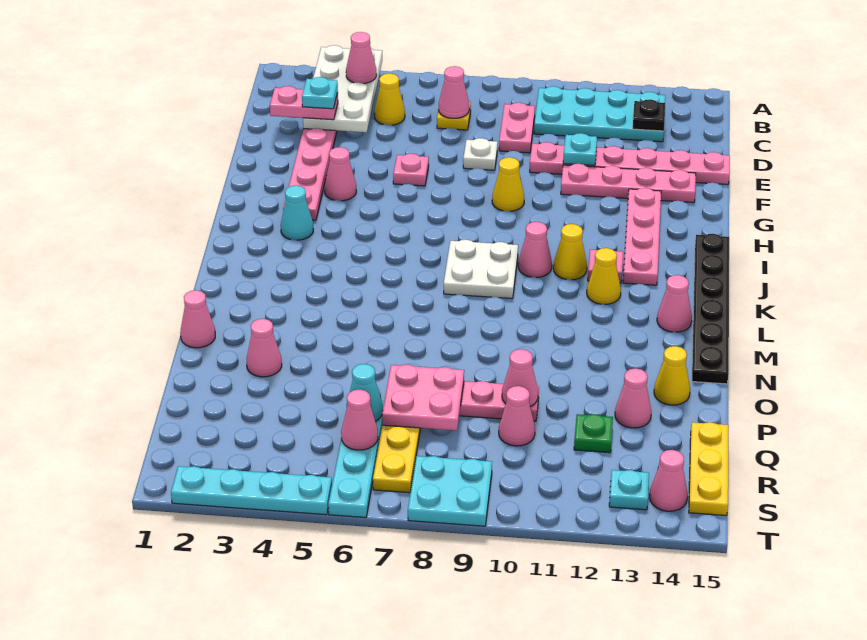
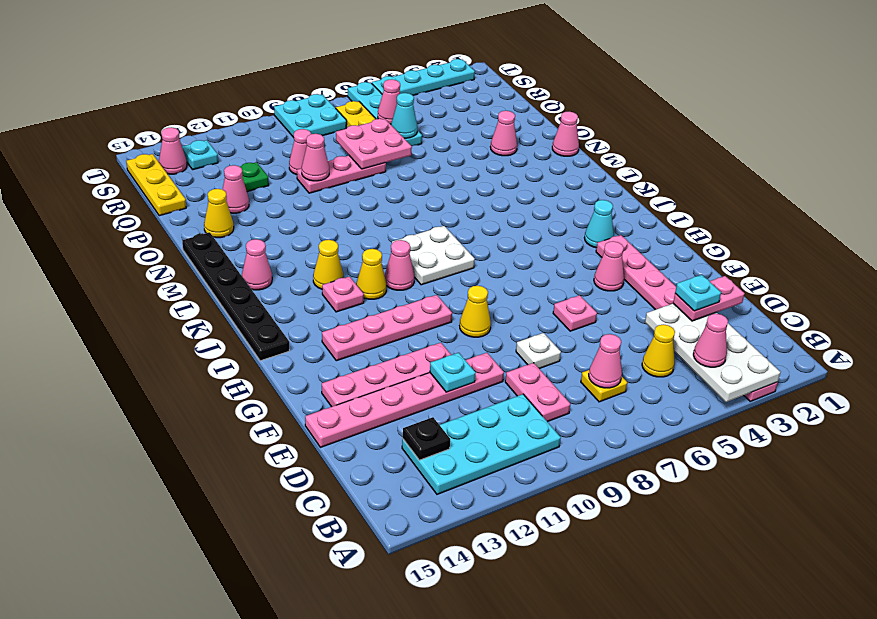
pink 1x4 plate [623,188,661,285] -> pink 1x4 plate turned to [322,295,452,361]

